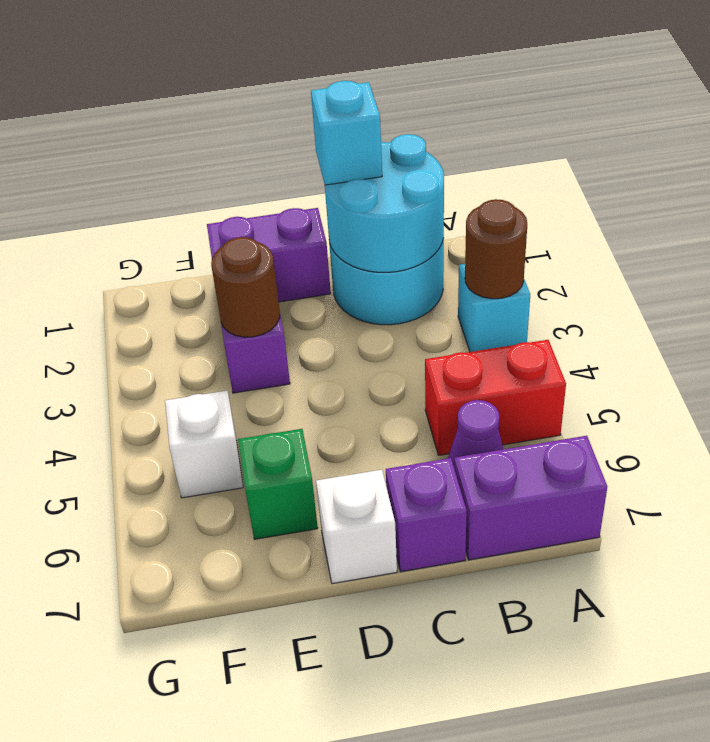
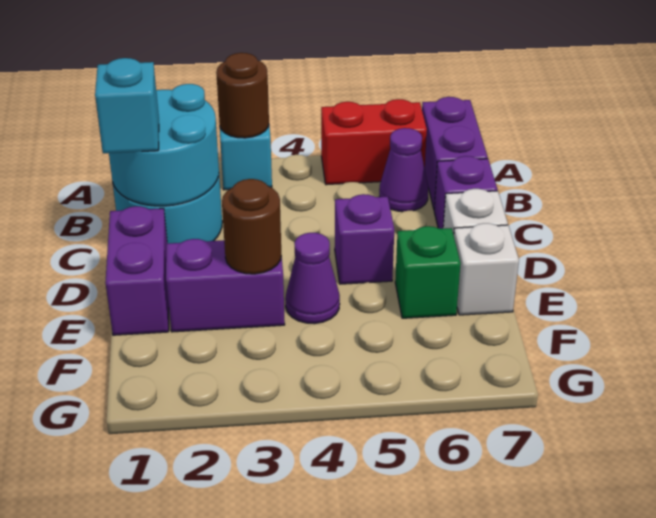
red 1x2 brick [425,340,566,455] -> red 1x2 brick turned to [321,99,427,185]
none -> purple 1x1 brick [335,194,394,284]
none -> purple 1x1 cone [285,233,340,324]
white 1x1 brick [165,391,243,498] -> white 1x1 brick moved to [454,223,519,315]

